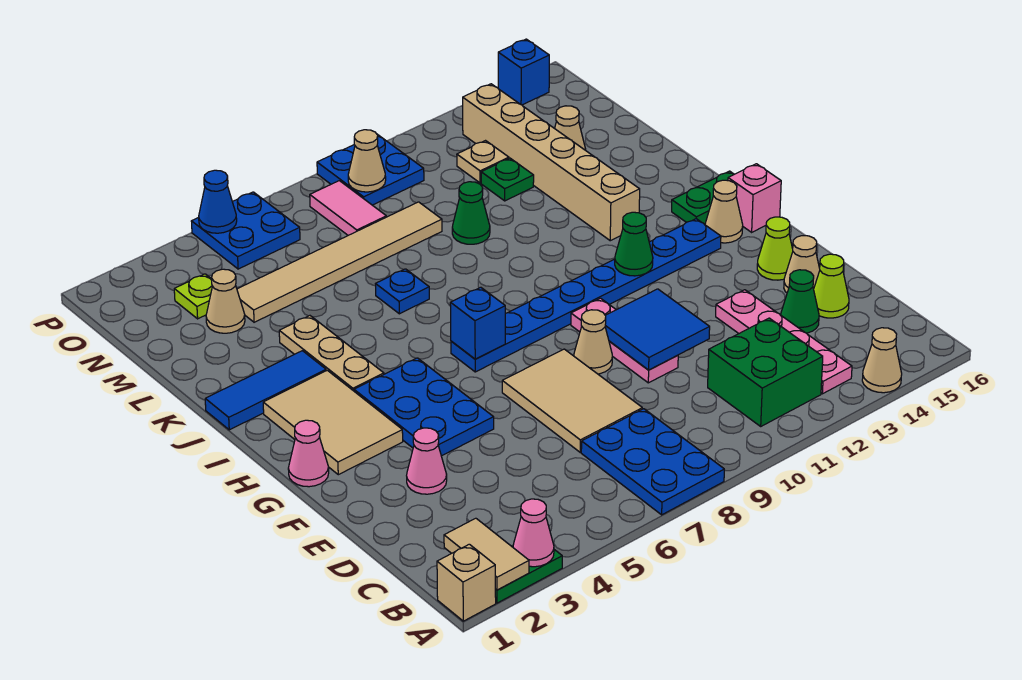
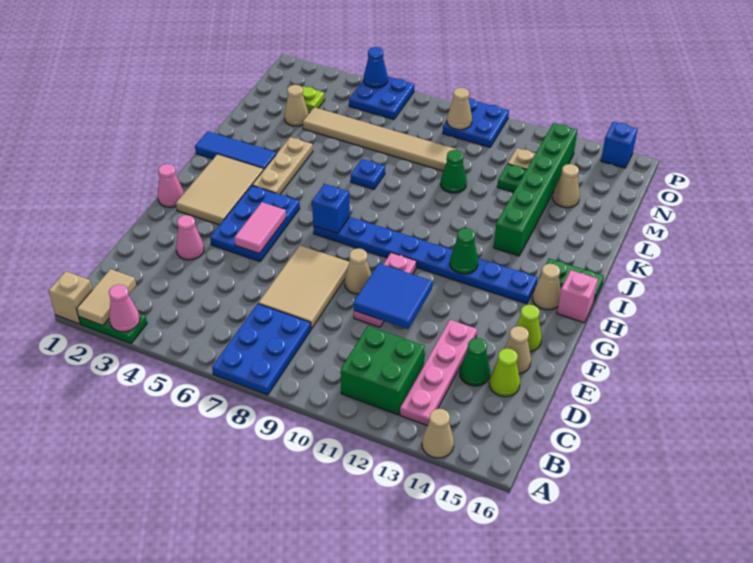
tan 1x6 brick [463,84,640,241] -> green 1x6 brick [494,123,577,256]
pink 1x2 tile [310,181,386,235] -> pink 1x2 tile moved to [234,202,286,254]

